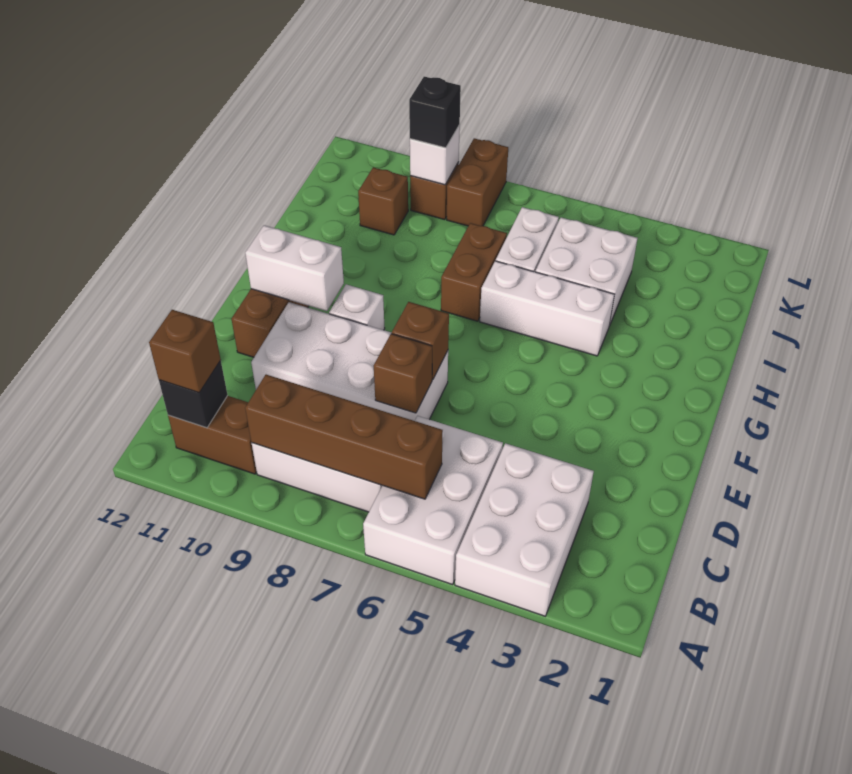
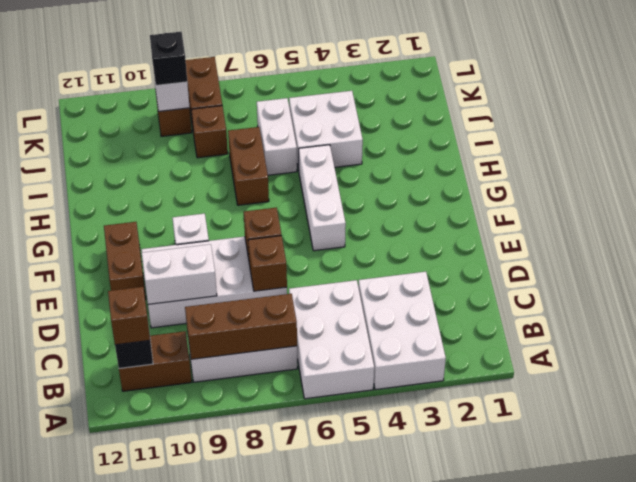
brown 1x4 brick [245,375,443,499] -> brown 1x3 brick [185,294,297,359]
white 1x2 brick [245,225,344,311] -> white 1x2 brick moved to [142,244,217,304]
white 1x3 brick [480,261,615,356] -> white 1x3 brick turned to [299,145,346,251]
brown 1x1 brick [358,167,408,235] -> brown 1x1 brick moved to [191,106,228,158]

